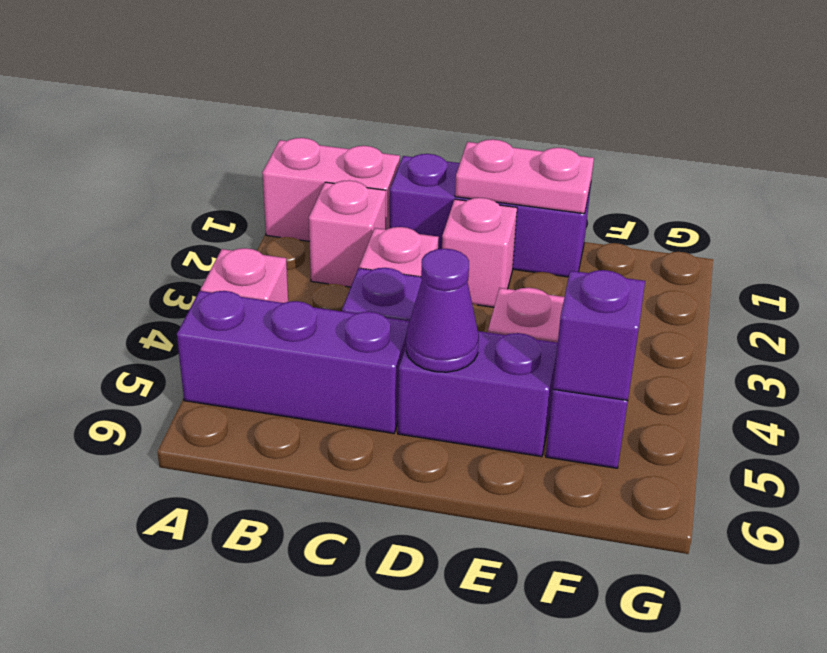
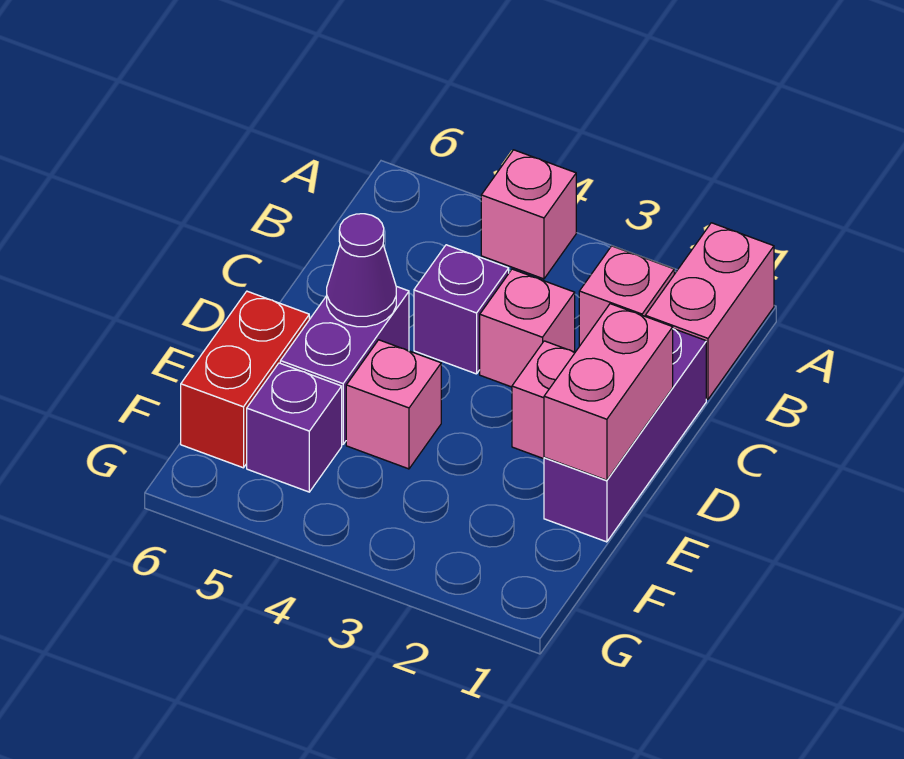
purple 1x3 brick [177,291,410,433] -> none
pink 1x2 plate [455,139,594,214] -> pink 1x2 brick [544,304,673,480]
none -> red 1x2 brick [181,291,309,468]
purple 1x1 brick [553,270,645,400] -> none

